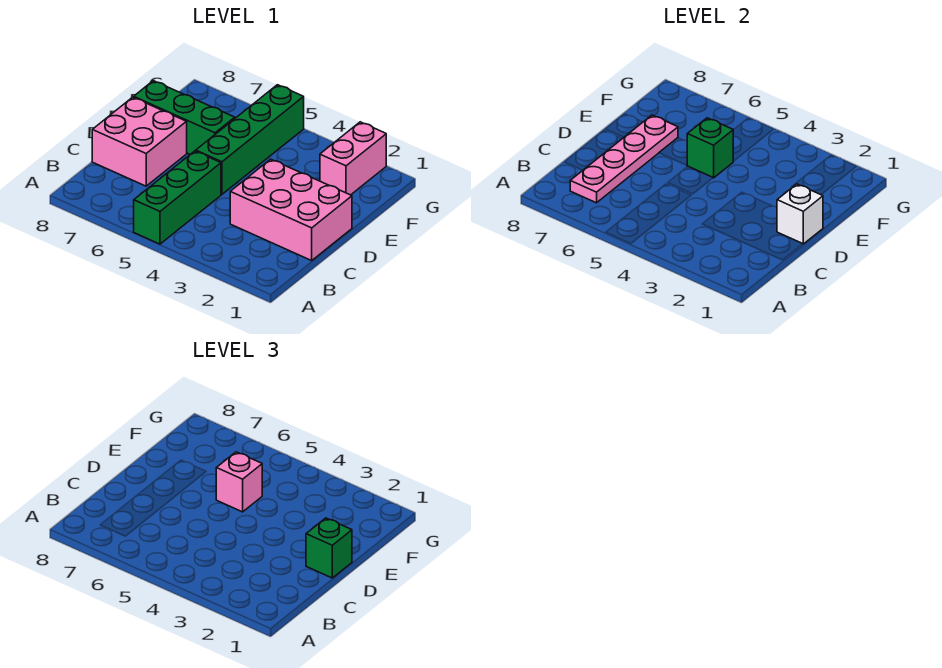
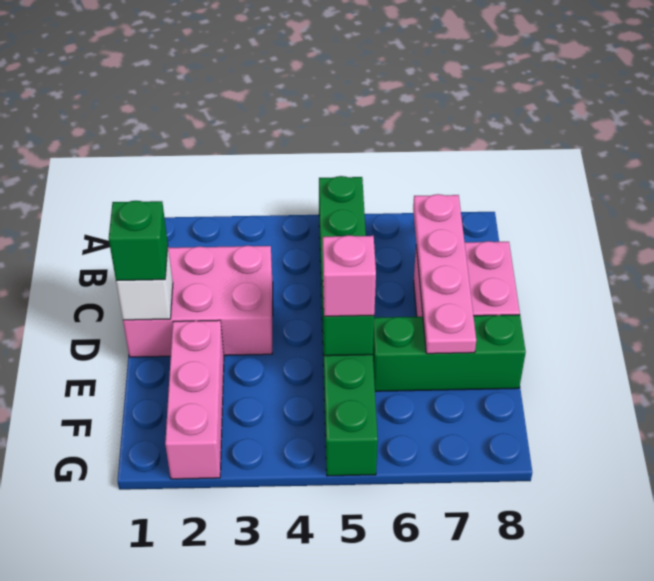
pink 1x2 brick [320,122,386,195] -> pink 1x3 brick [165,320,224,479]

